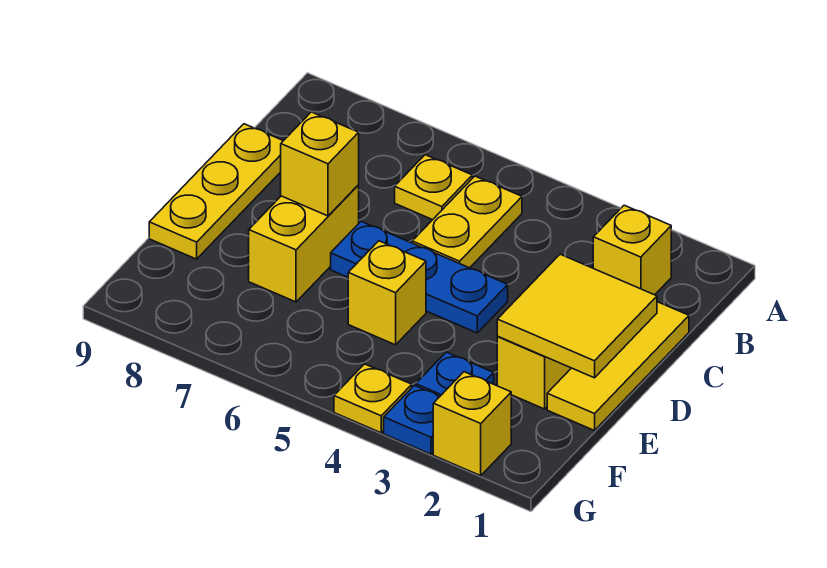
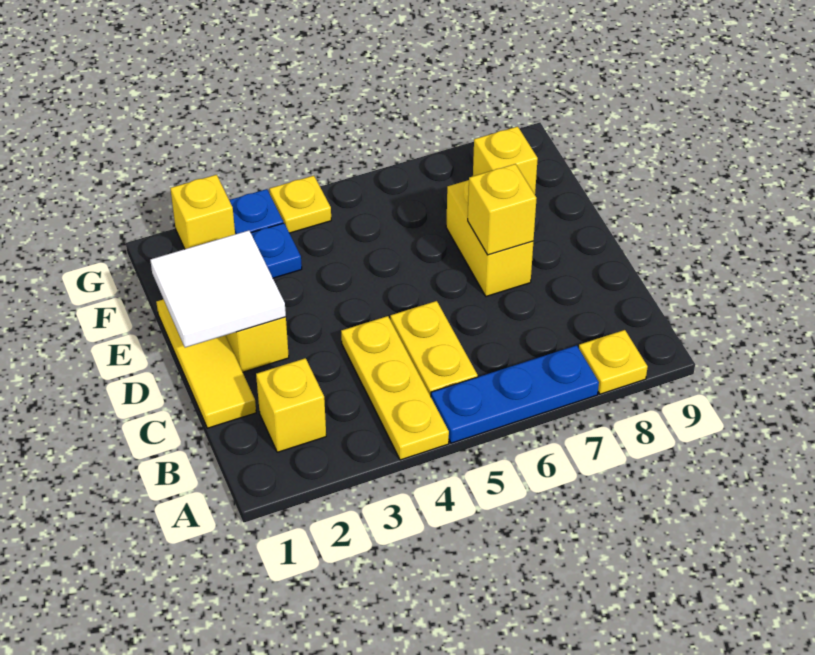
yellow 1x1 plate [395,155,472,220] -> yellow 1x1 plate moved to [579,330,648,394]
yellow 1x3 plate [149,124,283,259] -> yellow 1x3 plate moved to [341,316,449,460]
yellow 2x2 tile [497,254,657,378] -> white 2x2 tile [150,230,286,348]
blue 1x3 plate [331,221,508,333] -> blue 1x3 plate moved to [431,345,599,443]
yellow 1x1 brick [348,241,426,345] -> yellow 1x1 brick moved to [473,126,538,194]

